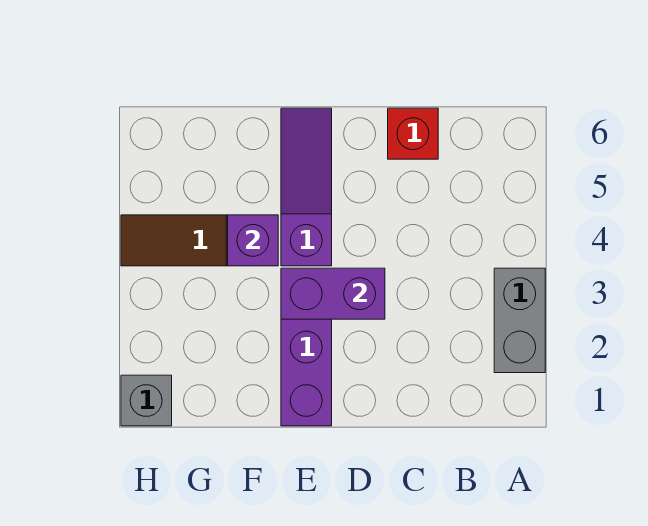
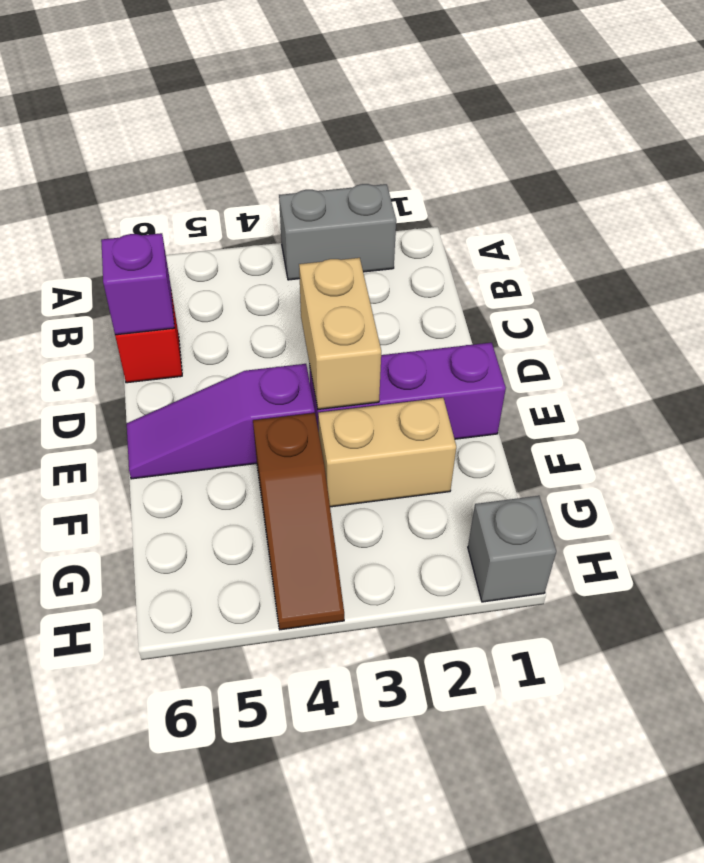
purple 1x2 brick [281,268,385,319] -> tan 1x2 brick [299,258,381,409]
none -> tan 1x2 brick [318,398,456,507]
purple 1x1 brick [228,215,278,266] -> purple 1x1 brick moved to [101,233,175,335]

